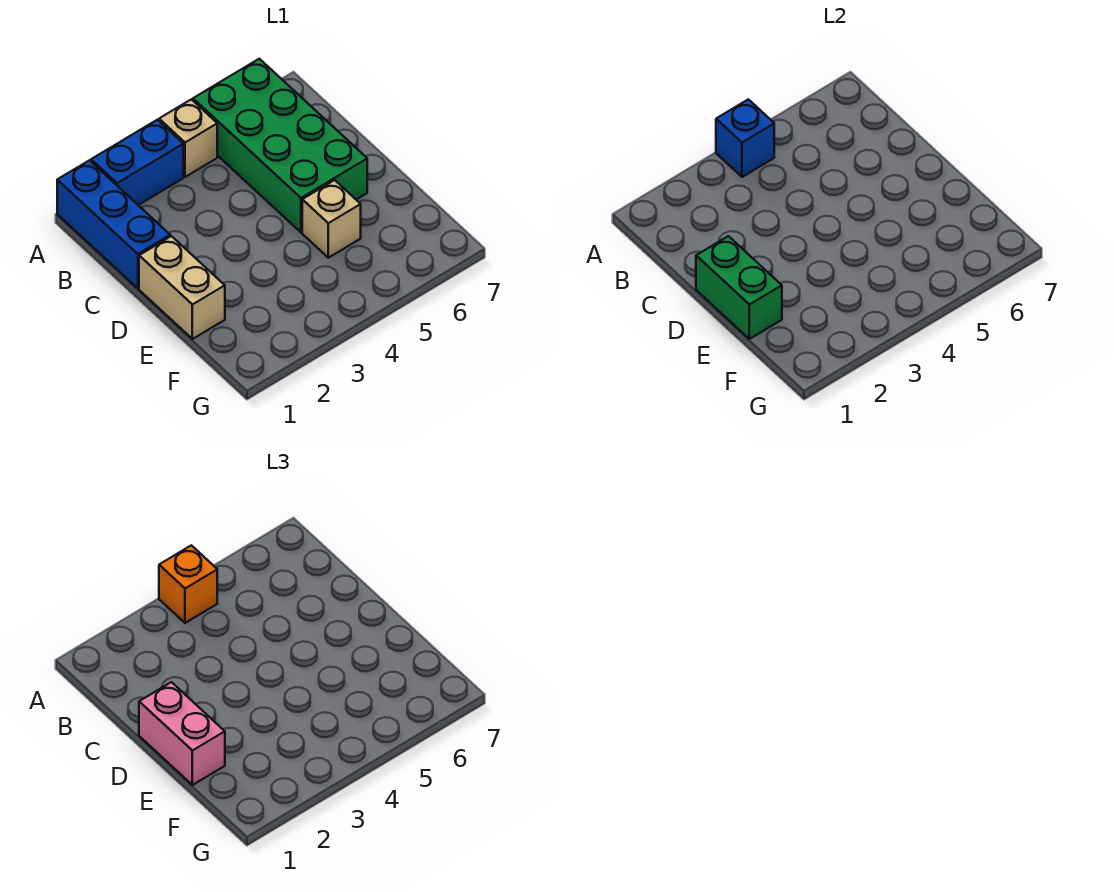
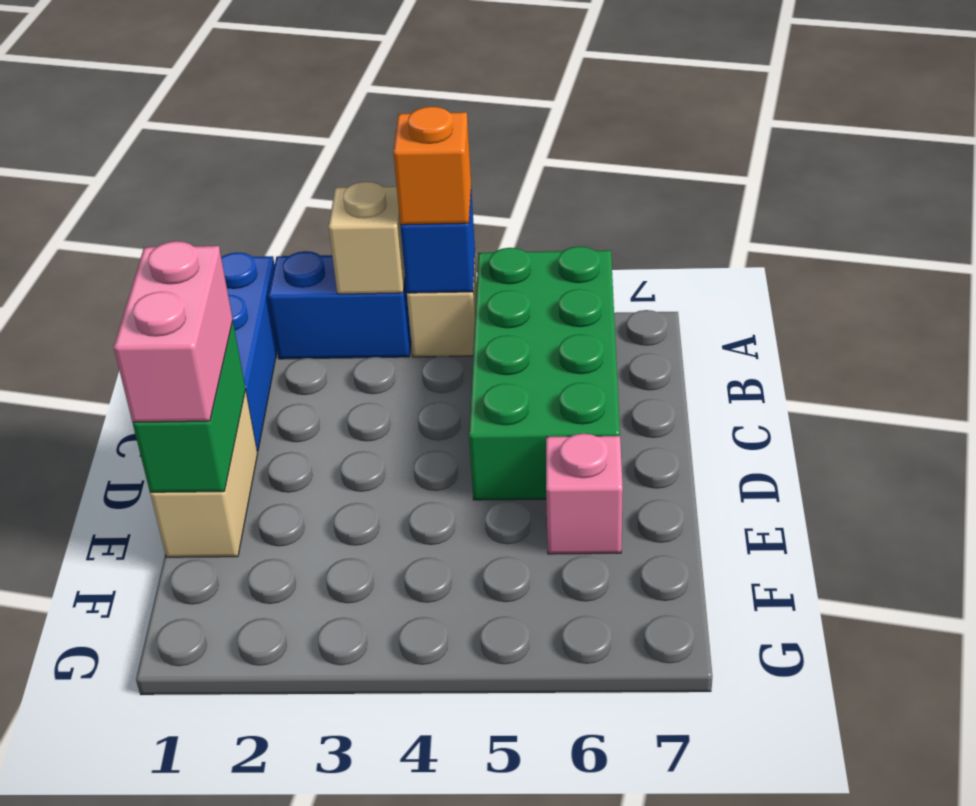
tan 1x1 brick [302,180,361,258] -> tan 1x1 brick moved to [329,182,405,294]
none -> pink 1x1 brick [546,434,623,554]

